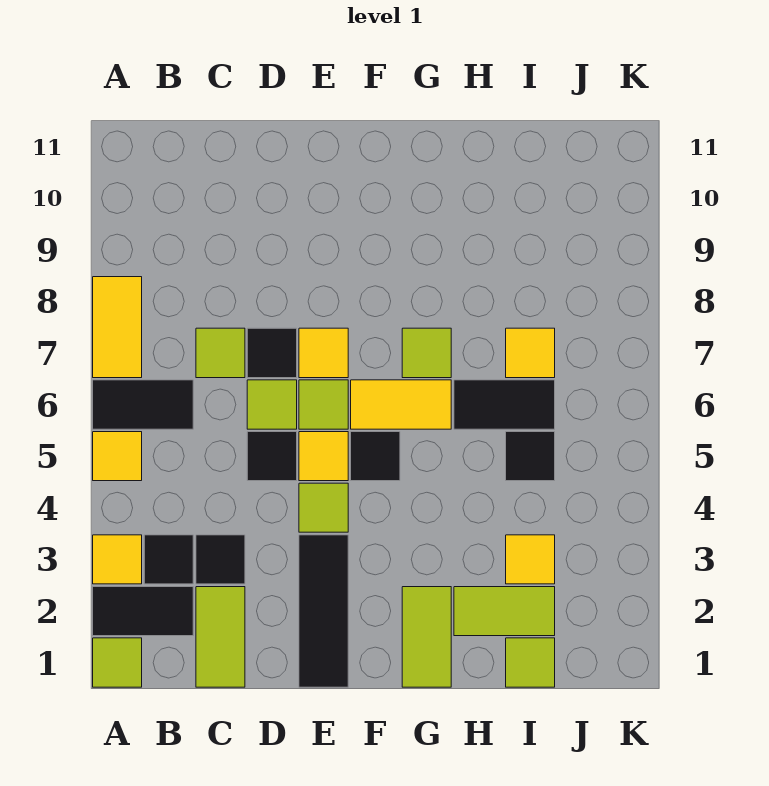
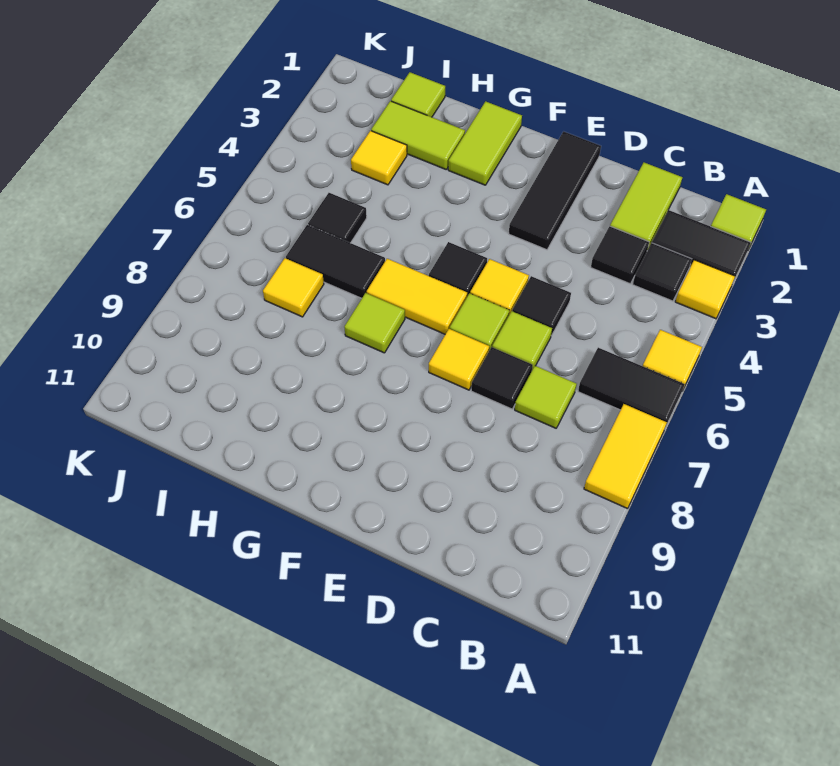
lime 1x1 tile [299,483,348,532] -> none

